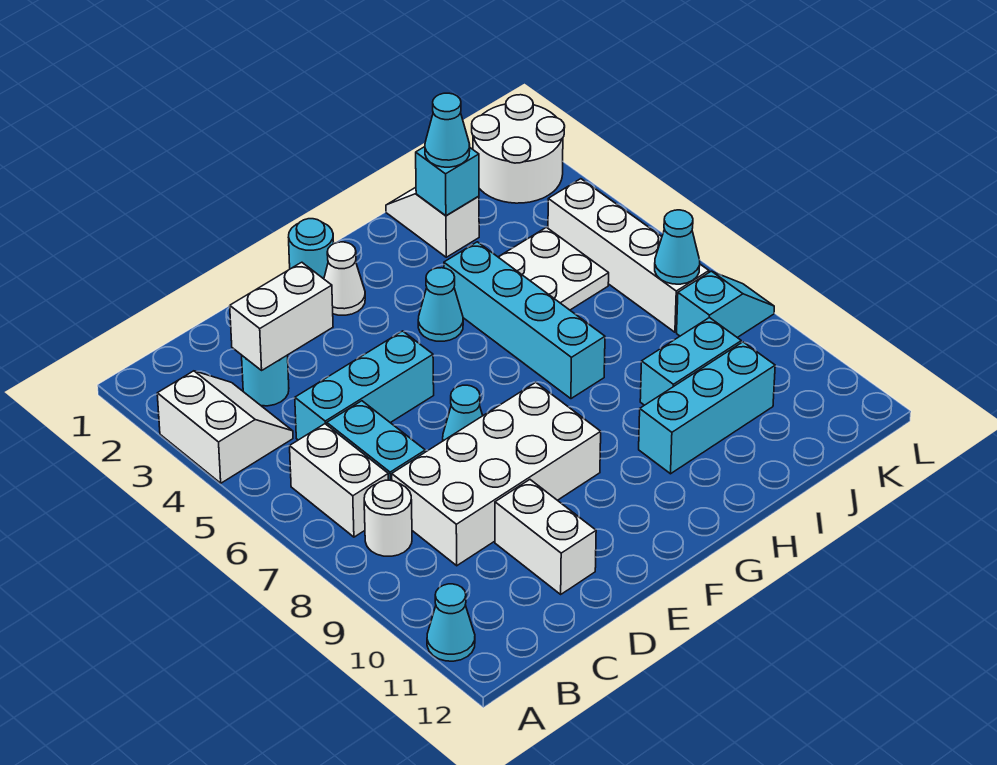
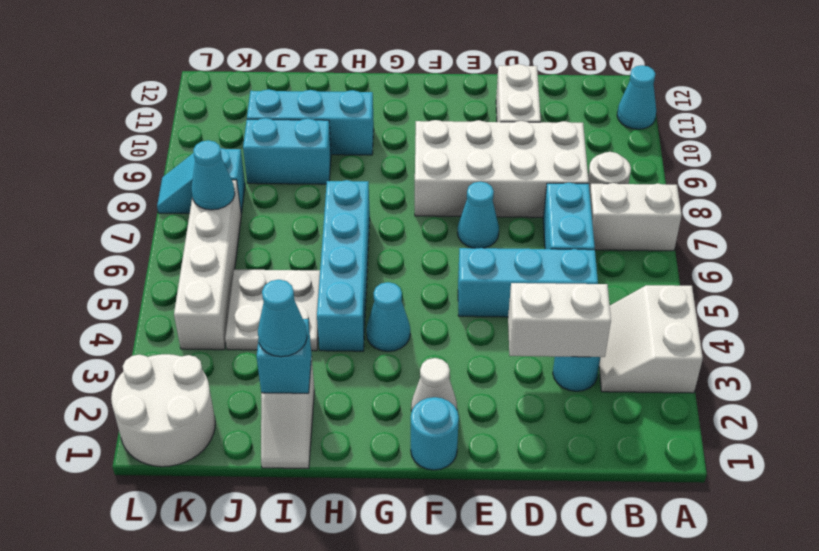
white 1x2 brick [290,424,388,537] -> white 1x2 brick turned to [590,183,682,251]

